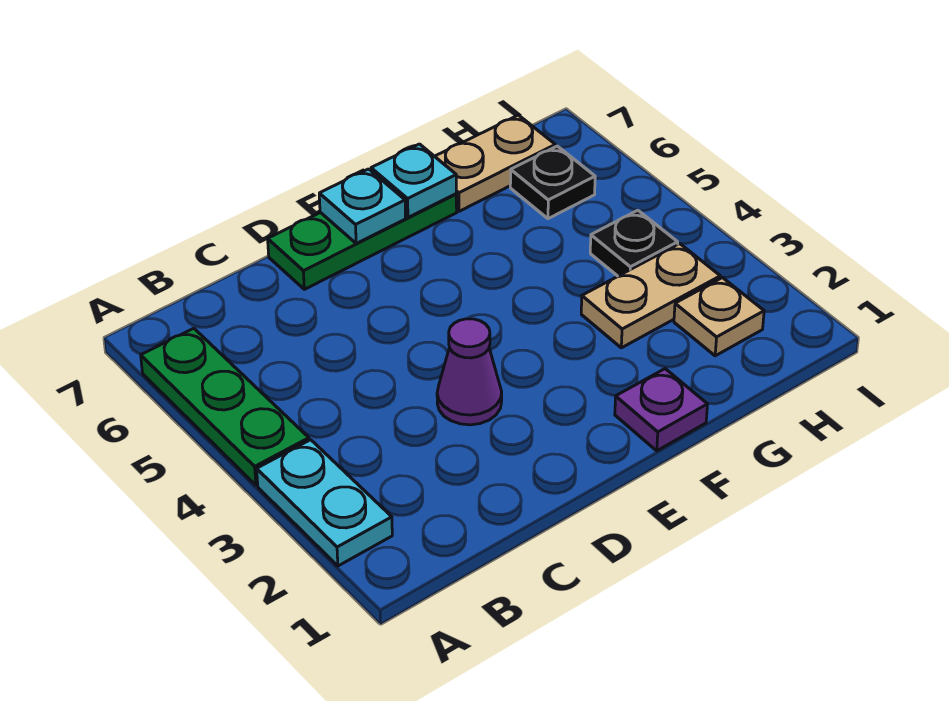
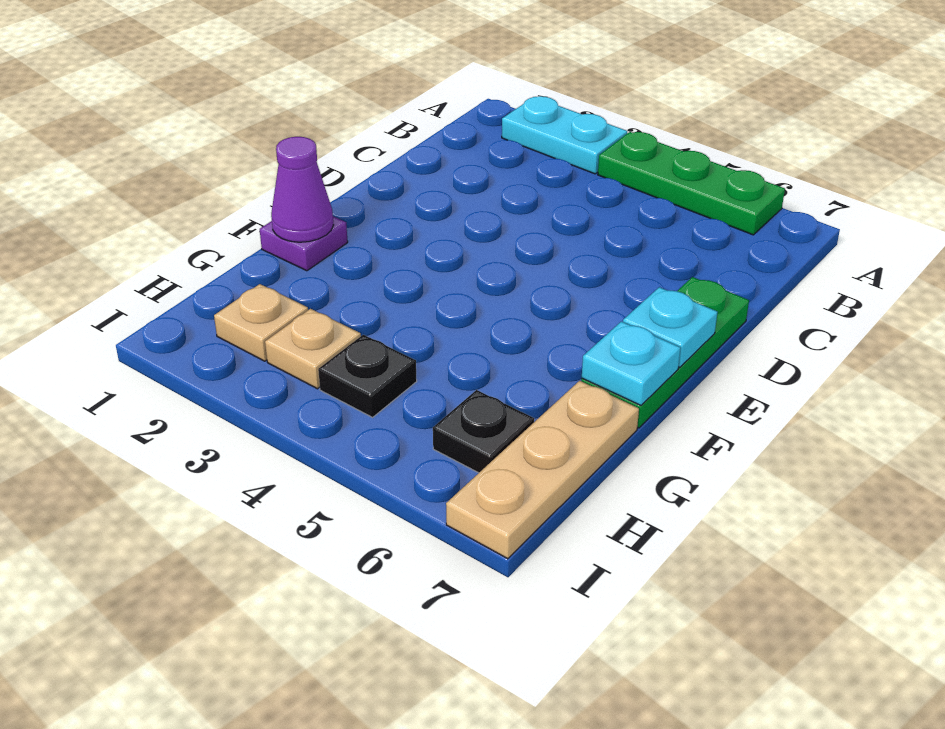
purple 1x1 cone [437,319,502,425] -> purple 1x1 cone moved to [271,137,333,242]
tan 1x2 plate [581,244,720,348] -> tan 1x1 plate [265,309,361,389]
tan 1x2 plate [435,115,555,211] -> tan 1x3 plate [446,381,639,559]

